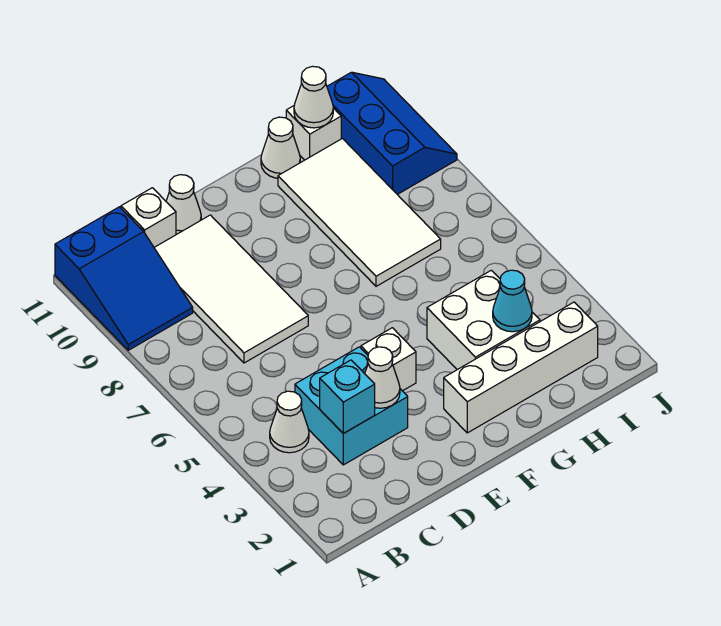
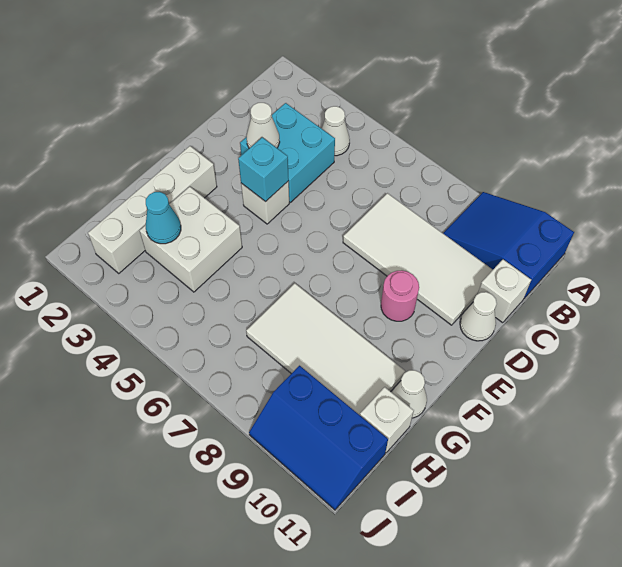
cyan 1x1 brick [320,360,375,433] -> cyan 1x1 brick moved to [238,137,289,202]
none -> pink 1x1 round brick [381,270,419,321]
white 1x1 cone [294,66,333,128] -> none

